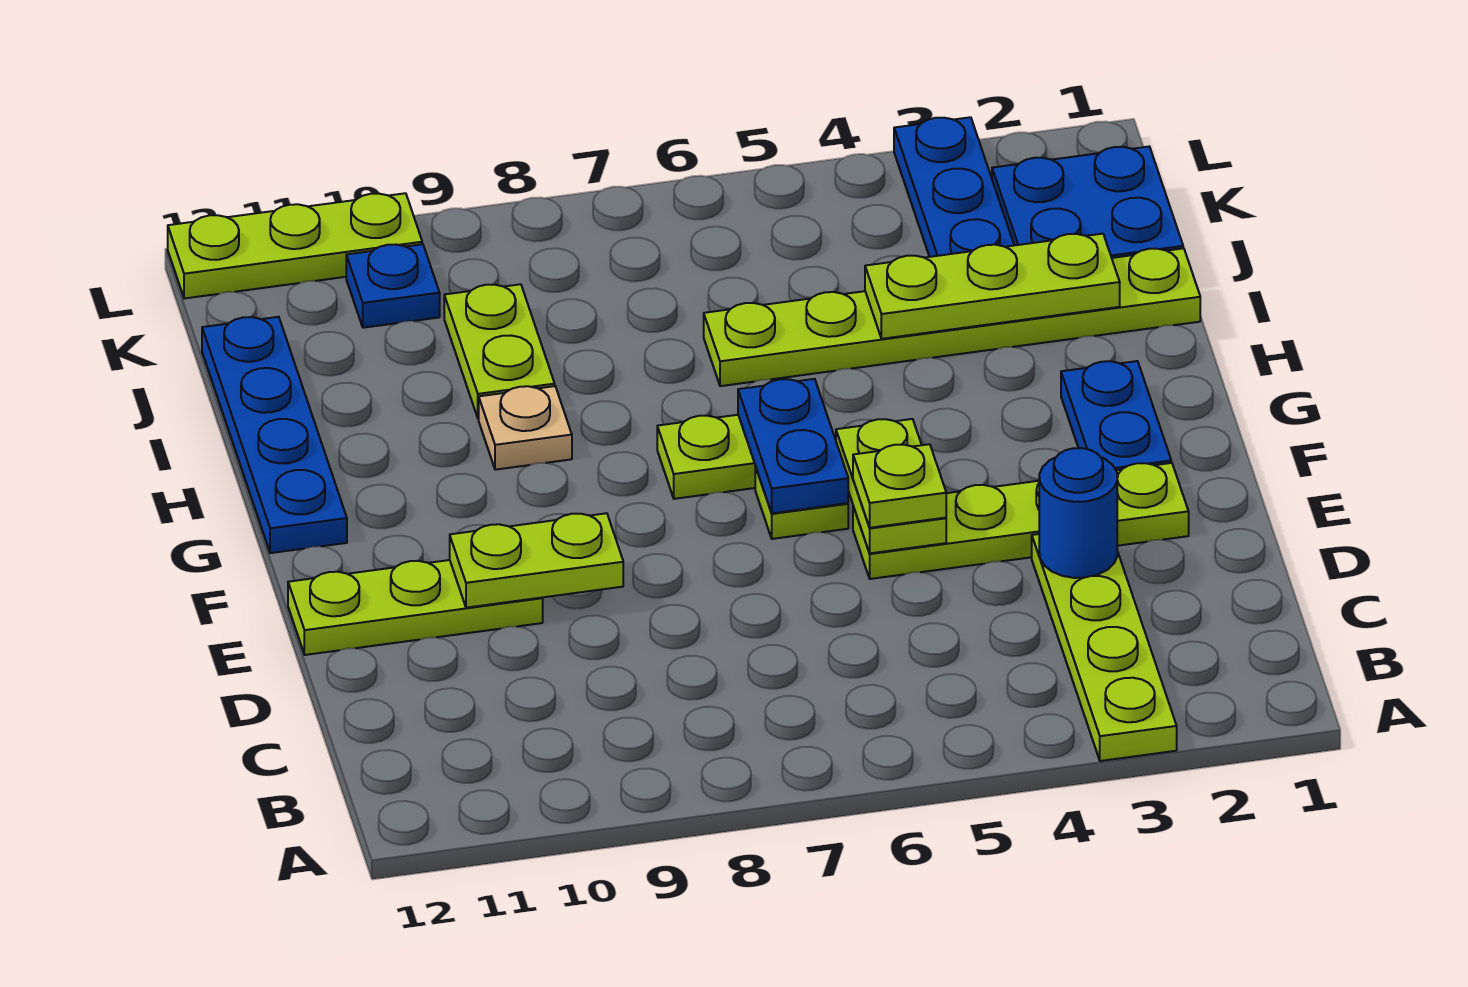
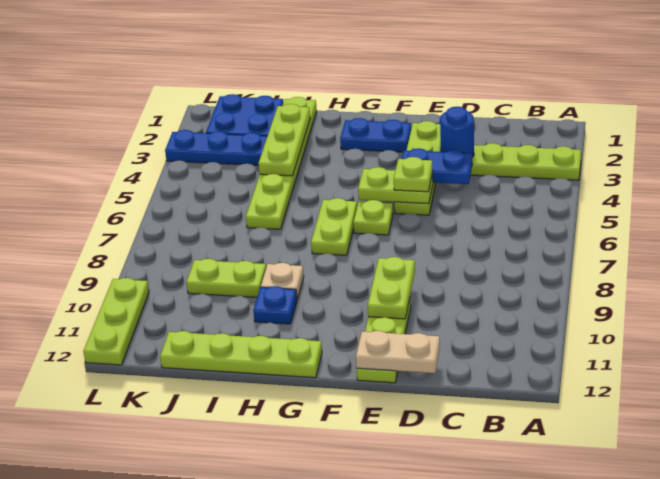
none -> tan 1x2 plate [356,331,440,373]
blue 1x2 plate [738,379,848,513] -> blue 1x2 plate moved to [401,148,472,184]
blue 1x4 plate [202,317,347,553] -> lime 1x4 plate [160,331,322,378]
blue 1x1 plate [346,244,440,328] -> blue 1x1 plate moved to [253,286,297,324]

